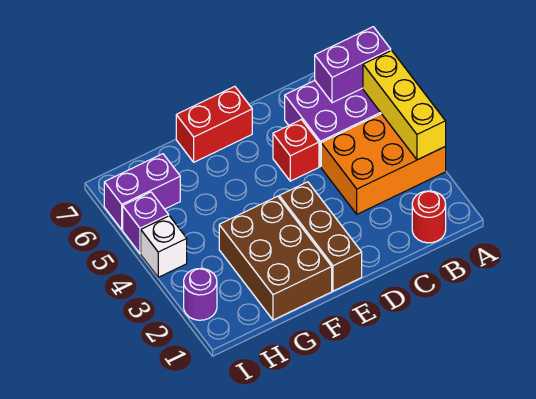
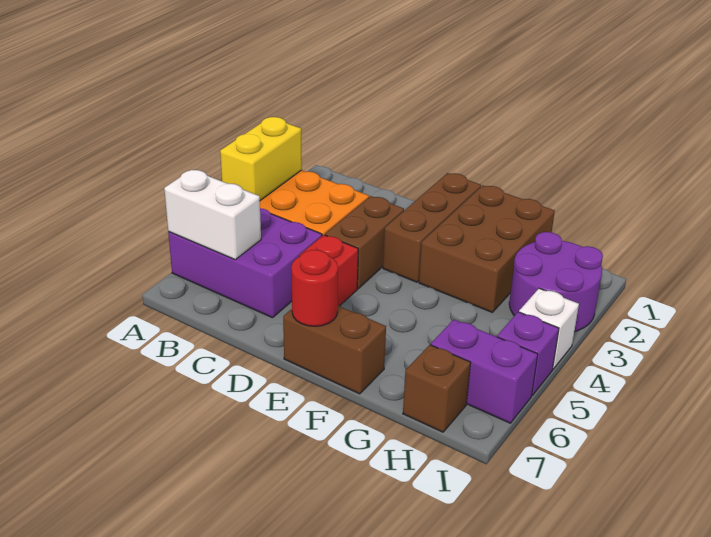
yellow 1x3 brick [363,51,446,160] -> yellow 1x2 brick [220,117,302,200]
purple 1x2 brick [315,27,391,103] -> white 1x2 brick [164,170,261,260]
red 1x1 round brick [412,191,446,243] -> red 1x1 round brick moved to [291,250,338,326]
none -> brown 1x2 brick [325,196,404,289]
red 1x2 brick [176,86,252,162] -> brown 1x2 brick [283,306,386,394]
none -> brown 1x1 brick [403,345,471,432]
purple 1x1 round brick [184,268,217,320] -> purple 2x2 round brick [509,232,603,332]

